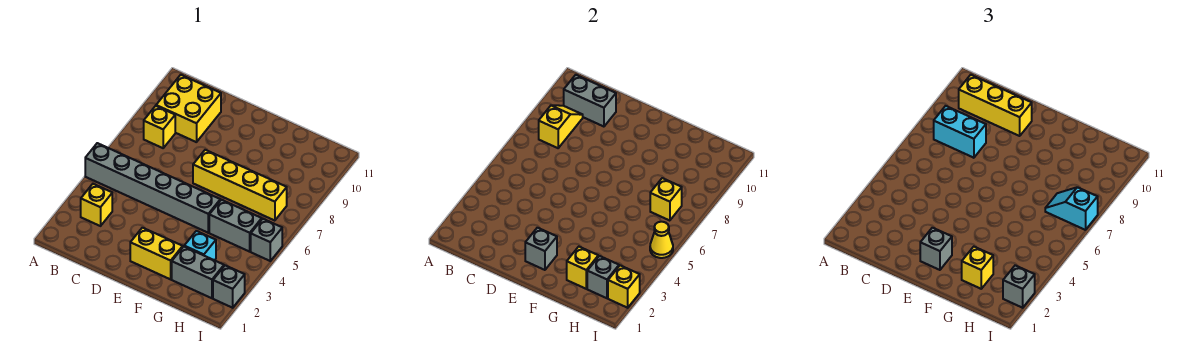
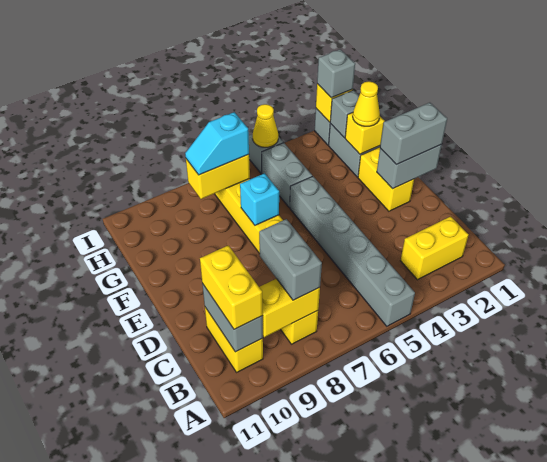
yellow 1x1 brick [81,184,112,226] -> yellow 1x2 brick [401,216,469,280]
yellow 1x2 slope [539,105,583,148] -> yellow 1x2 brick [259,279,320,337]
cyan 1x2 brick [934,106,986,158] -> grey 1x2 brick [259,219,322,300]
yellow 2x2 brick [156,75,221,142] -> yellow 1x2 brick [205,307,263,372]
yellow 1x3 brick [959,75,1032,136] -> yellow 1x2 brick [200,245,263,329]
grey 1x1 brick [525,228,557,270] -> grey 1x2 brick [377,145,442,189]
grey 1x1 brick [920,228,952,270] -> grey 1x2 brick [380,103,447,165]
yellow 1x1 brick [962,247,993,289] -> yellow 1x1 cone [353,81,380,126]
cyan 1x1 brick [184,231,216,260] -> cyan 1x1 brick moved to [240,173,279,225]
yellow 1x1 brick [650,178,682,221] -> yellow 1x2 brick [186,154,250,199]
cyan 1x2 slope [1045,187,1098,230] -> cyan 1x2 slope turned to [185,112,249,175]

